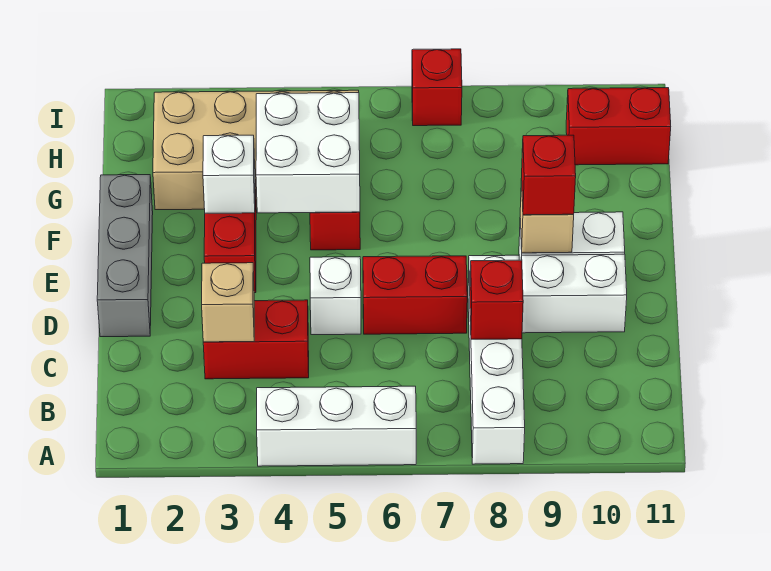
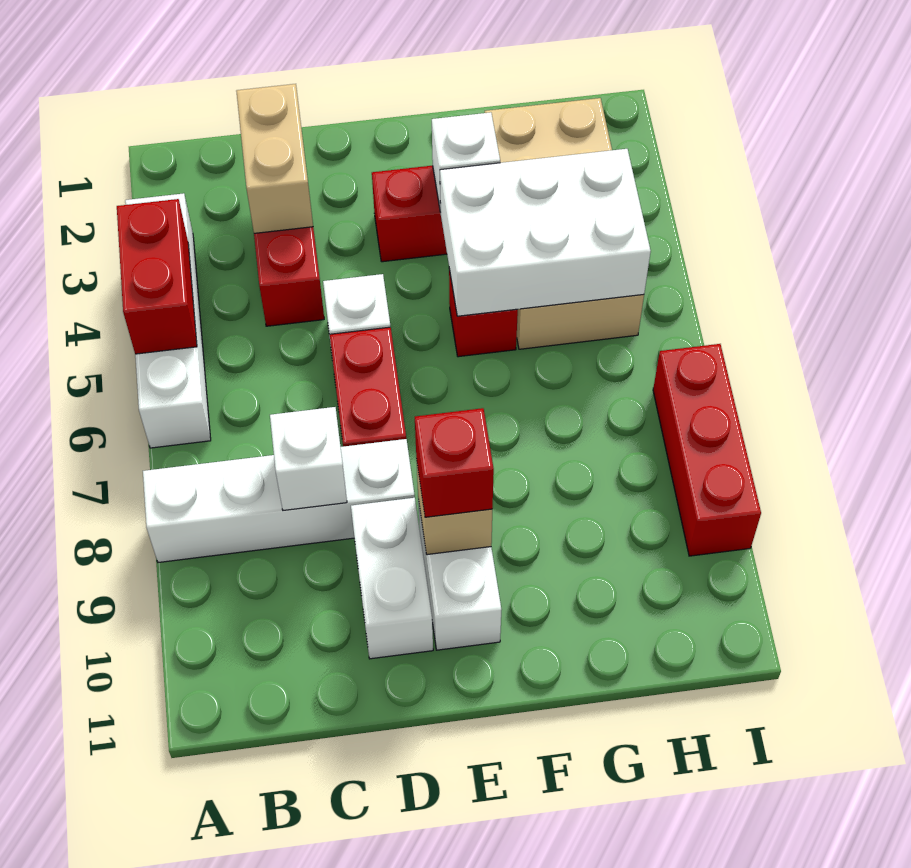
white 1x3 brick [257,386,416,466] -> white 1x4 brick [125,193,211,448]
tan 1x1 brick [202,263,254,342] -> tan 1x2 brick [236,84,313,233]
red 1x1 brick [470,260,523,339] -> white 1x1 brick [270,407,347,510]
grey 1x3 brick [97,175,153,337] -> none
white 2x2 brick [256,93,360,213] -> white 2x3 brick [440,149,651,316]
red 1x2 brick [566,88,671,165] -> red 1x2 brick moved to [117,199,197,354]
red 1x1 brick [412,49,462,126] -> red 1x3 brick [653,344,761,556]

